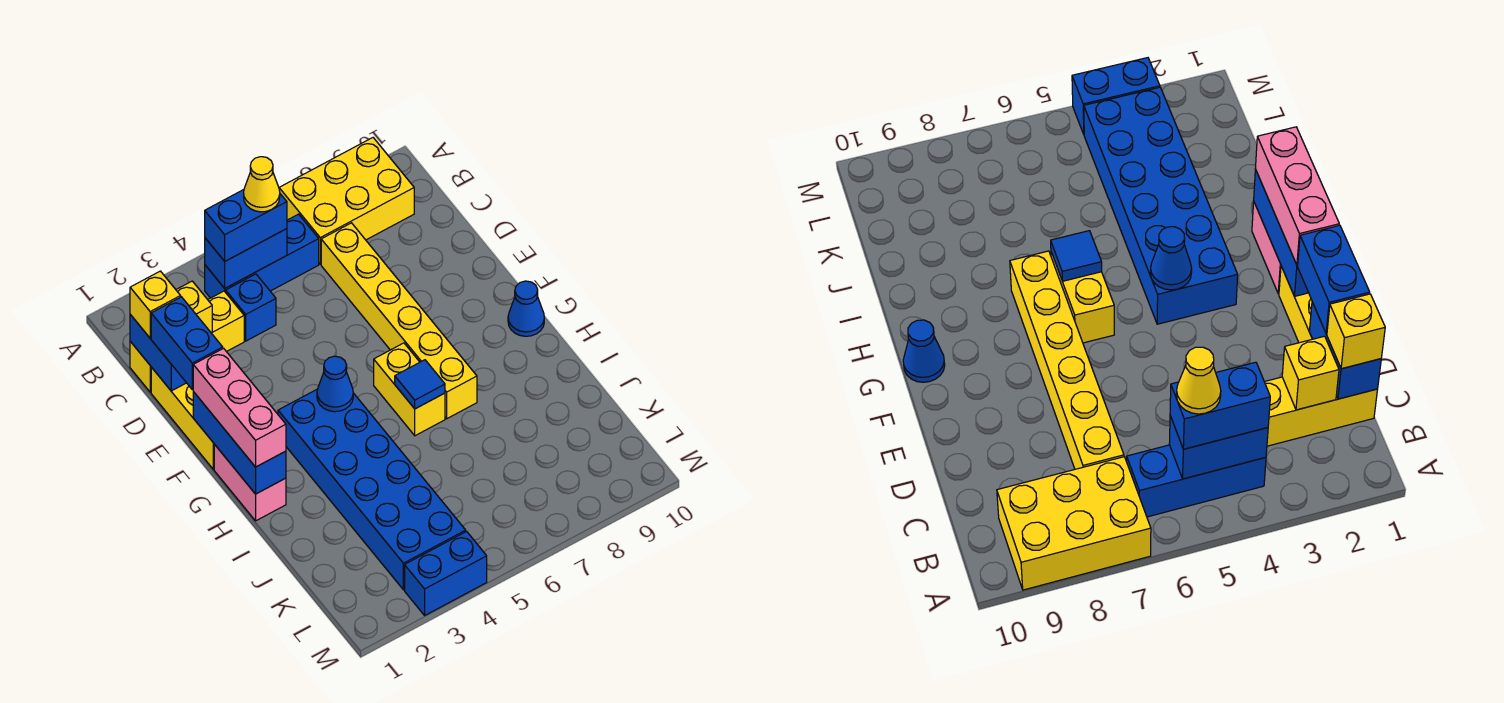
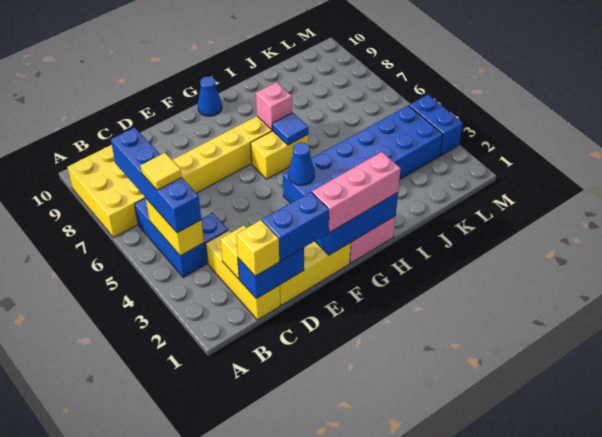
blue 1x2 brick [205,229,287,288] -> yellow 1x2 brick [146,199,204,256]
blue 1x2 brick [205,190,287,261] -> blue 1x4 brick [111,127,201,233]
yellow 1x1 cone [244,157,280,212] -> yellow 1x1 tile [140,153,182,190]
none -> pink 1x1 brick [256,82,292,130]

